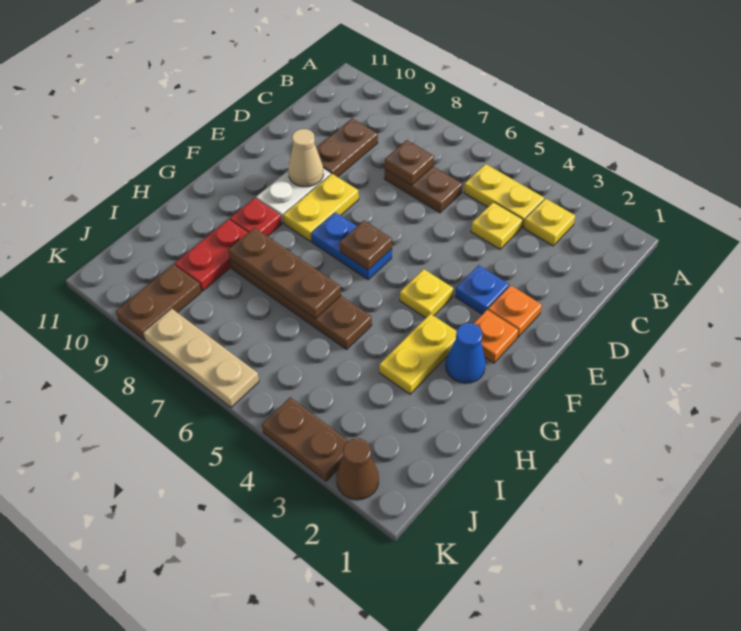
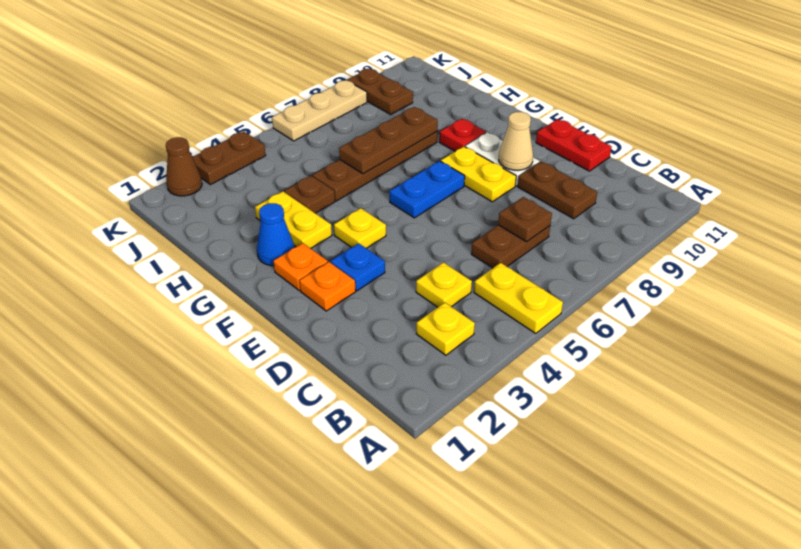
yellow 1x2 plate [464,164,544,227] -> yellow 1x2 plate turned to [474,263,563,333]
brown 1x1 plate [340,221,392,270] -> brown 1x1 plate moved to [284,176,335,213]
red 1x2 plate [175,219,248,291] -> red 1x2 plate moved to [536,119,612,171]

